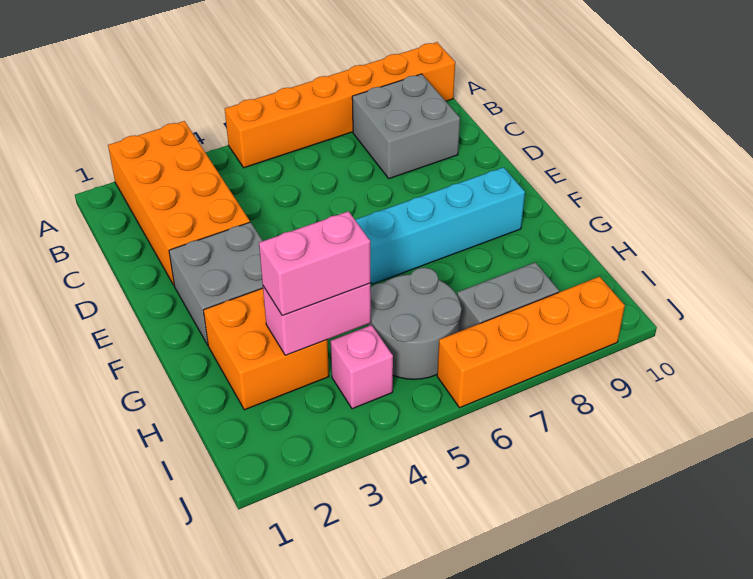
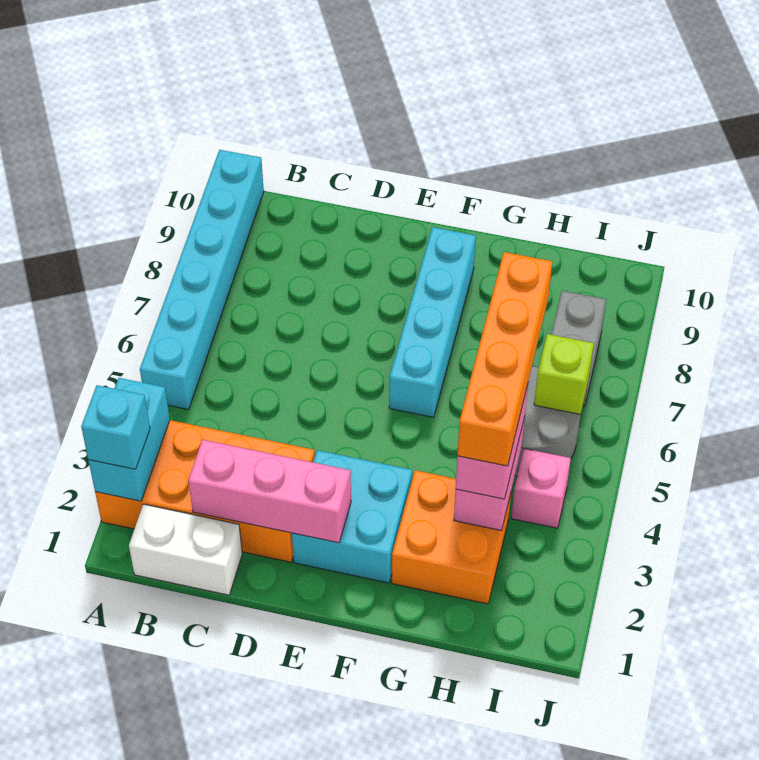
none -> cyan 1x2 brick [88,378,170,501]
none -> cyan 1x1 brick [81,385,150,469]
orange 1x6 brick [225,42,455,168] -> cyan 1x6 brick [140,150,264,410]
none -> white 1x2 brick [129,504,242,595]
grey 2x2 brick [352,74,460,179] -> none
none -> pink 1x3 brick [188,440,351,543]
grey 2x2 brick [169,222,263,345] -> cyan 2x2 brick [292,450,412,583]
none -> lime 1x1 brick [534,334,594,414]
orange 1x4 brick [437,277,625,408] -> orange 1x4 brick moved to [457,252,553,466]

